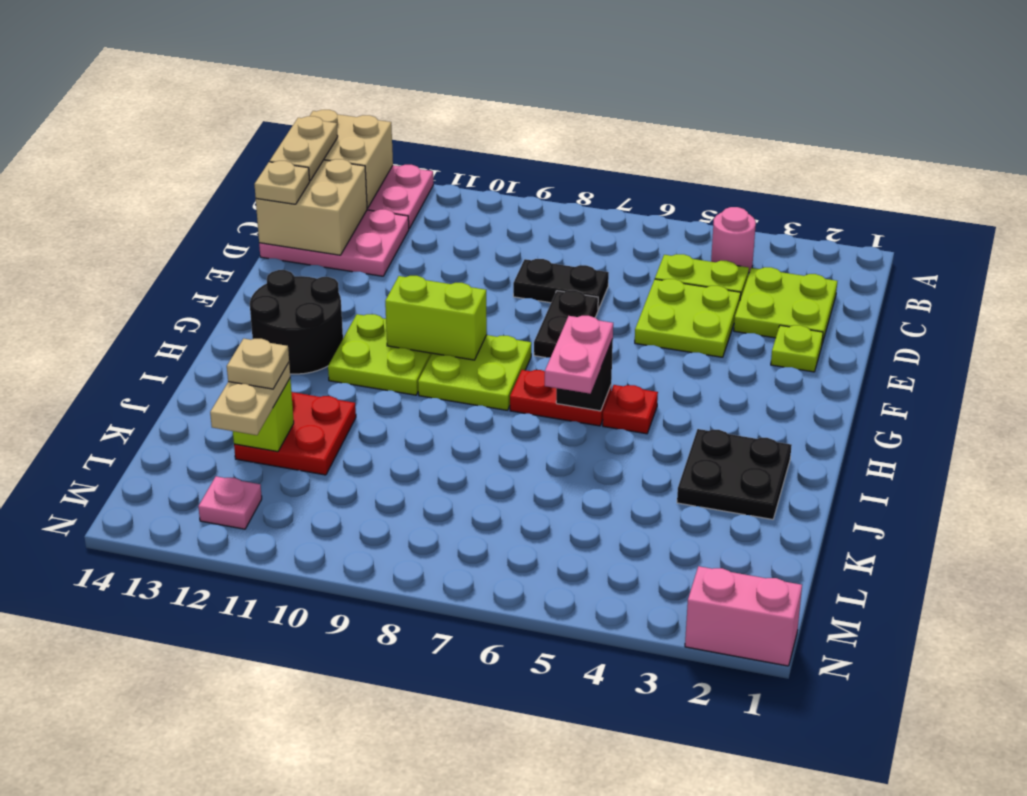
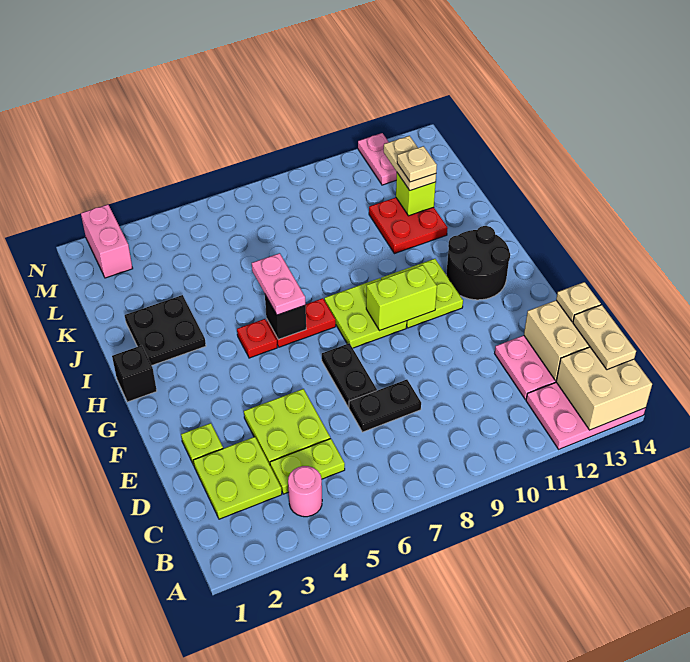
none -> black 1x1 brick [112,345,157,402]
pink 1x1 plate [198,476,262,529] -> pink 1x2 plate [358,133,397,185]
pink 1x2 brick [685,566,802,666] -> pink 1x2 brick turned to [81,205,133,278]

